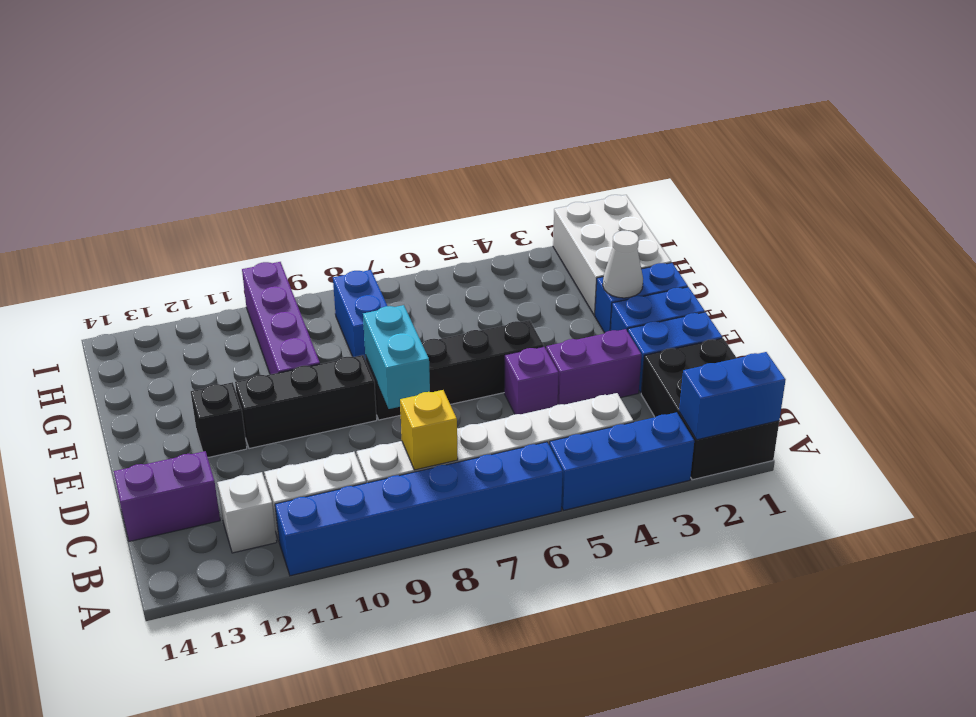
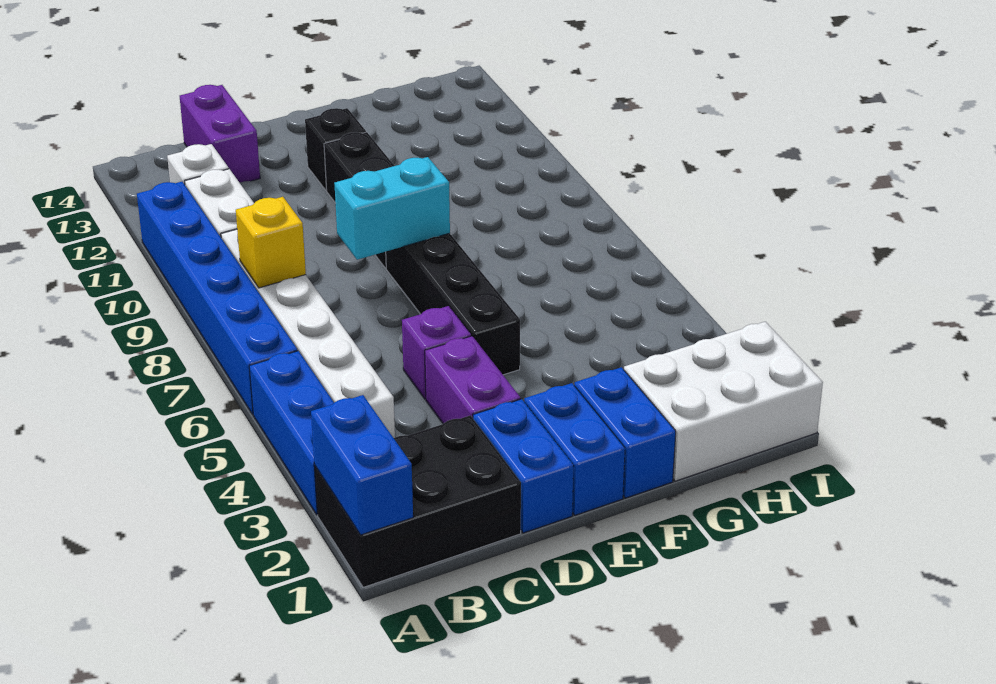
white 1x1 cone [603,231,643,298] -> none
purple 1x4 brick [242,262,320,374] -> none
blue 1x2 brick [333,270,387,360] -> none

